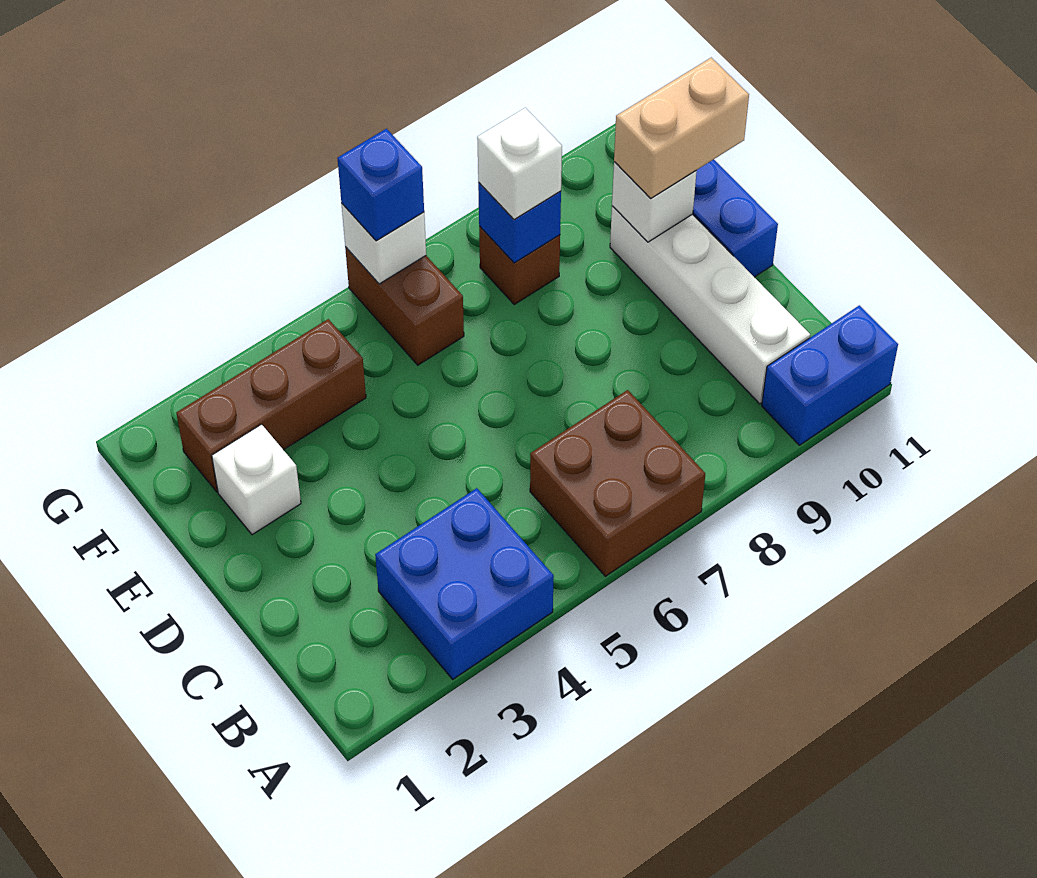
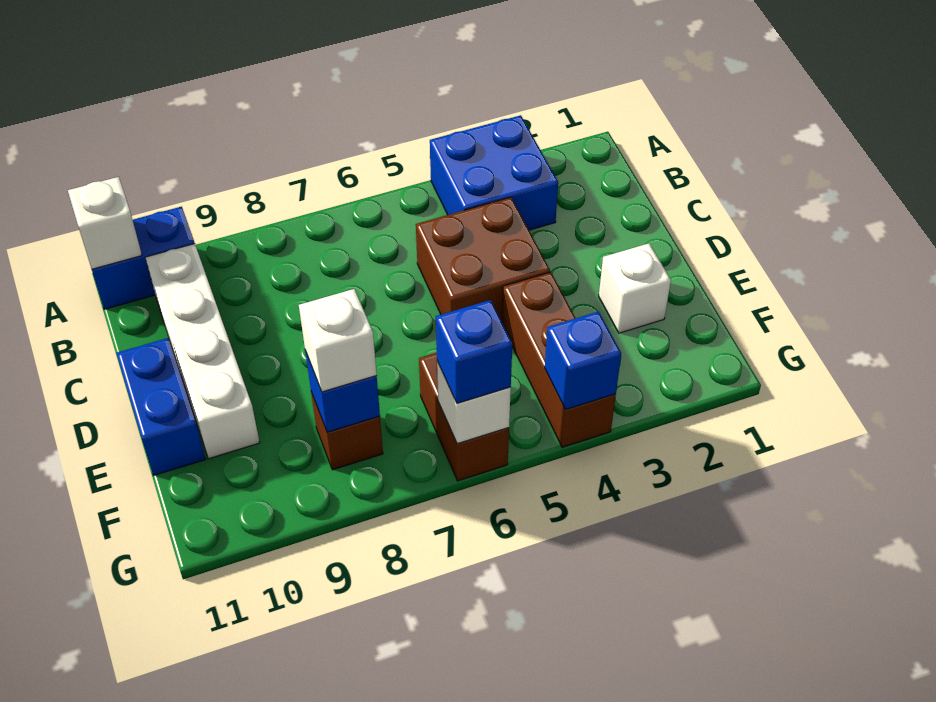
brown 2x2 brick [530,390,705,576] -> brown 2x2 brick moved to [416,197,550,322]
white 1x1 brick [612,162,697,242] -> white 1x1 brick moved to [68,177,142,269]
tan 1x2 brick [614,58,749,199] -> none
brown 1x3 brick [176,319,366,492] -> brown 1x3 brick turned to [502,272,616,447]
none -> blue 1x1 brick [545,312,621,409]

